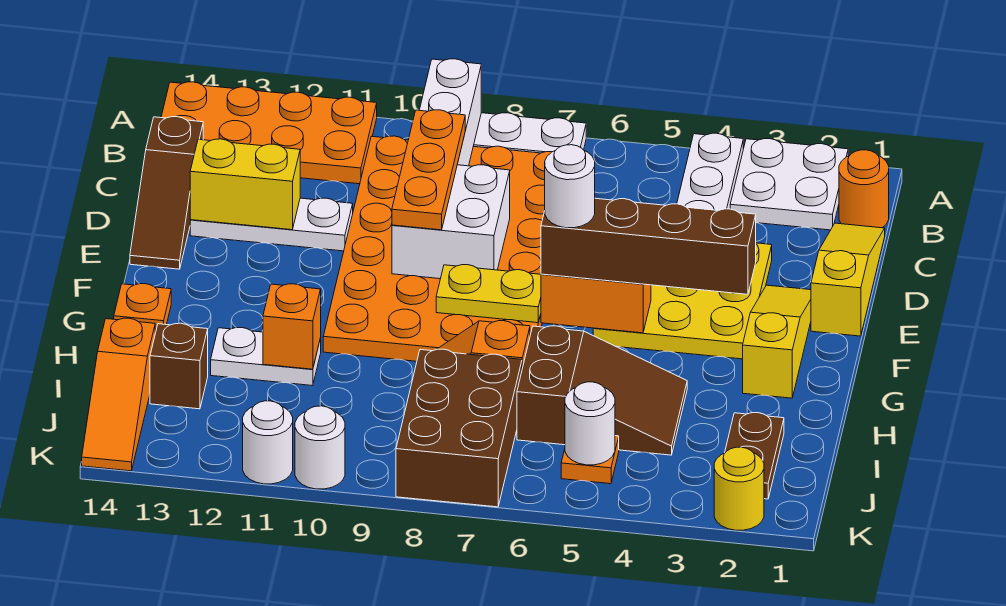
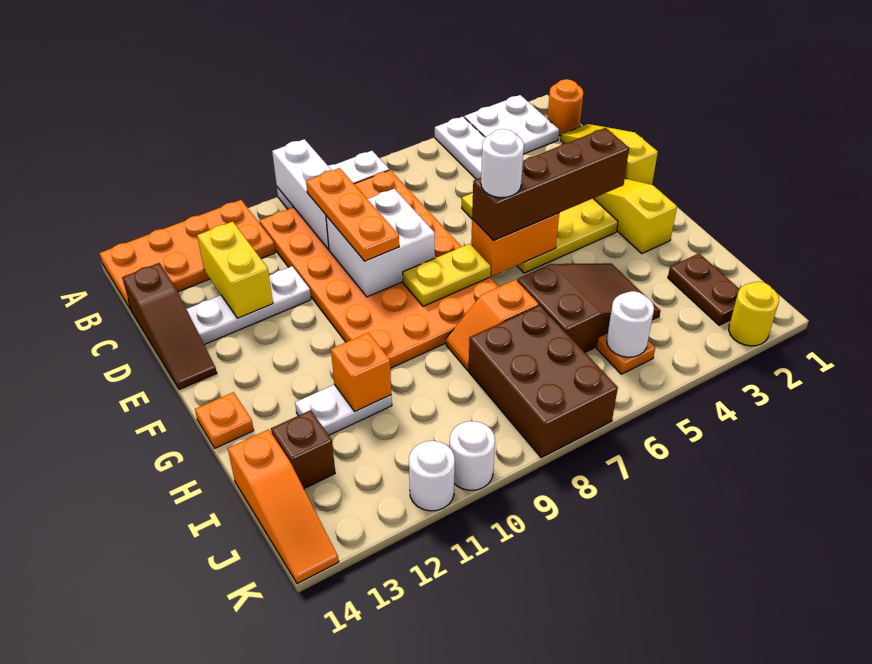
yellow 1x2 brick [190,139,300,230] -> yellow 1x2 brick turned to [197,222,273,318]

